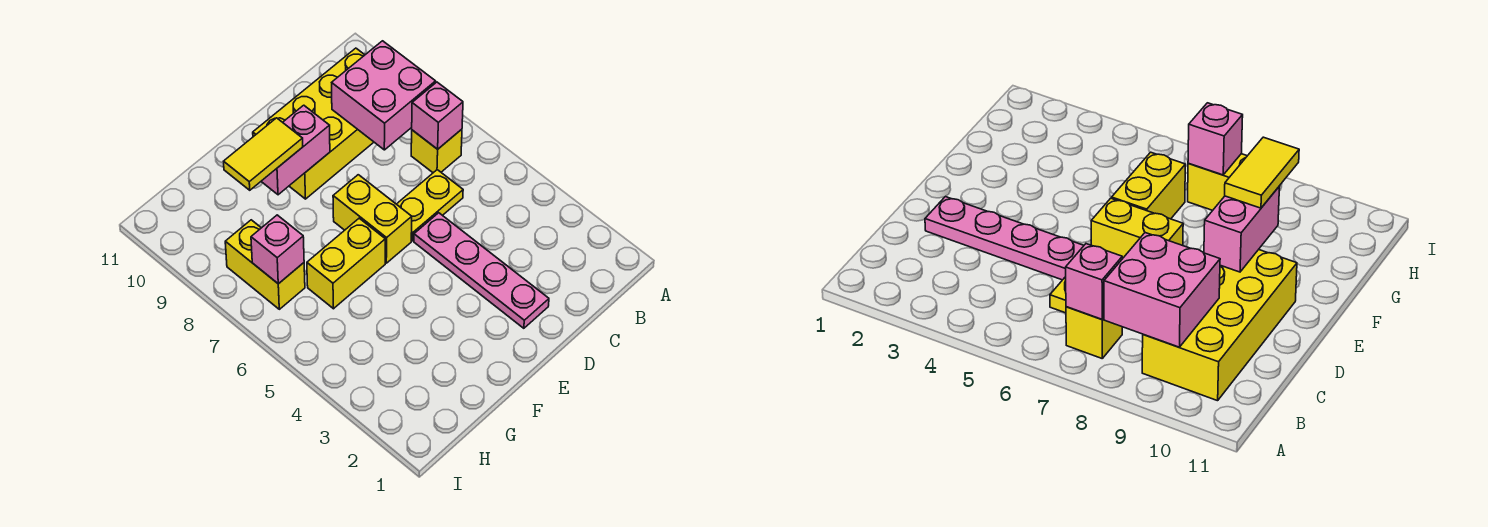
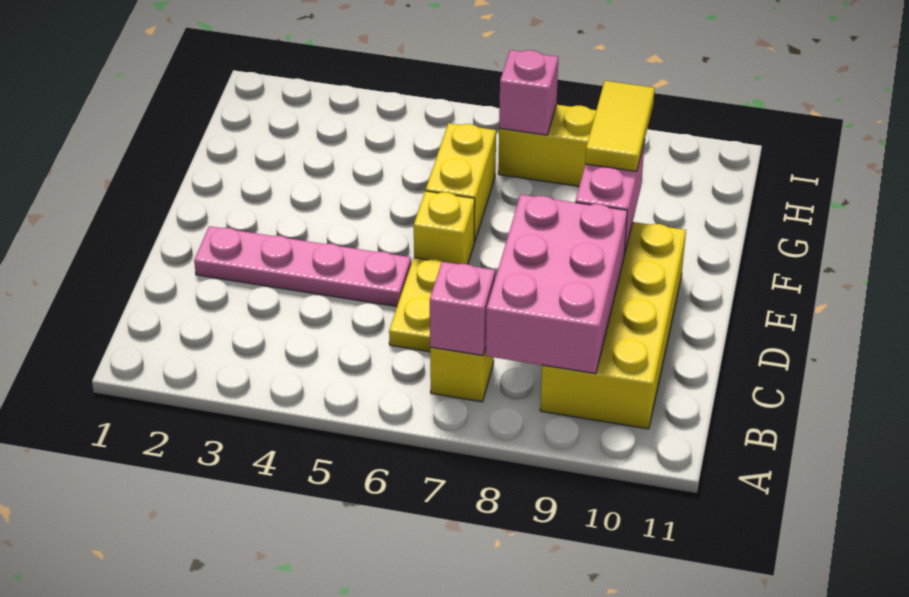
pink 2x2 brick [332,41,436,150] -> pink 2x3 brick [486,195,627,374]
yellow 1x2 brick [333,175,412,263] -> yellow 1x1 brick [414,191,475,264]

